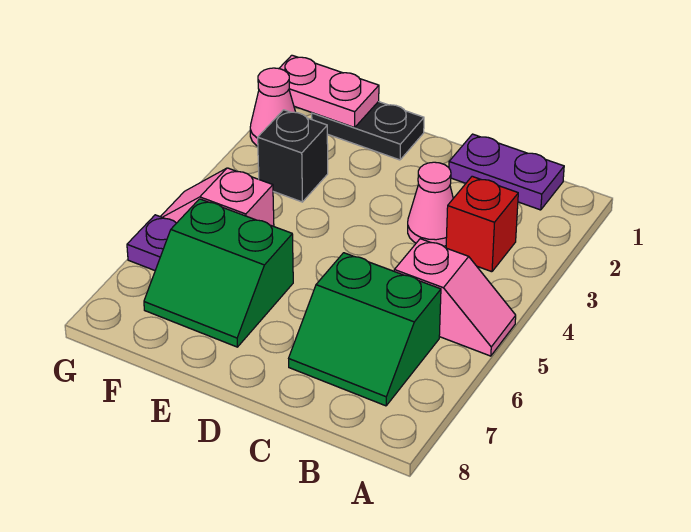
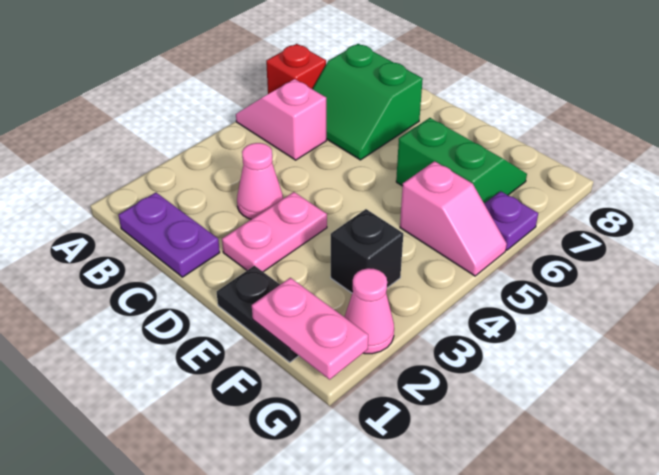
red 1x1 brick [446,176,518,272] -> red 1x1 brick moved to [266,44,326,94]
green 2x2 slope [289,253,441,406] -> green 2x2 slope turned to [313,44,423,160]
none -> pink 1x2 plate [222,192,327,272]

